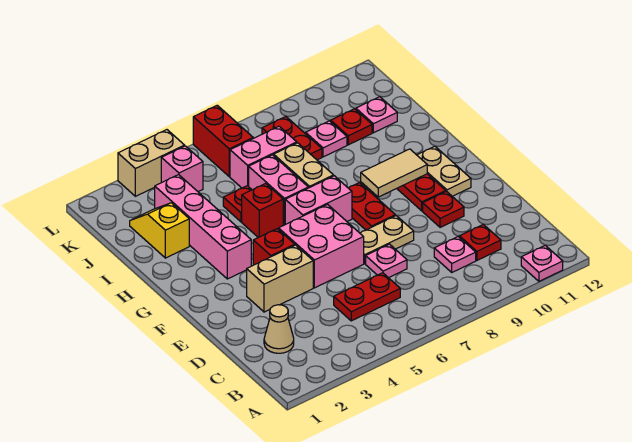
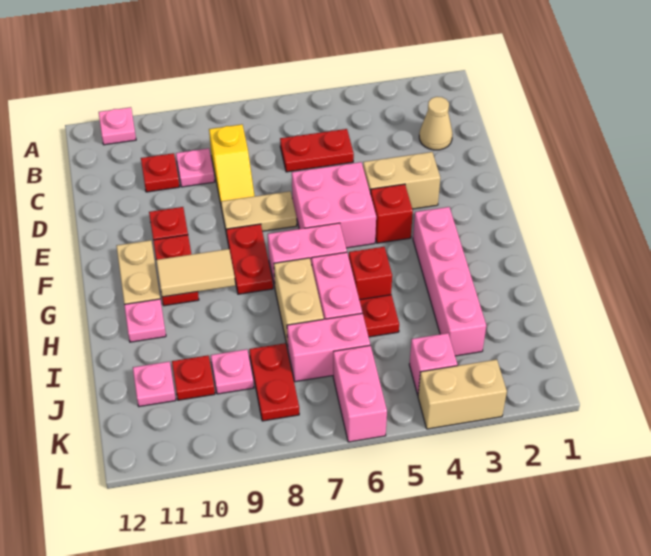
pink 1x1 plate [366,244,407,278] -> pink 1x1 plate moved to [124,299,166,342]
yellow 1x2 slope [130,203,189,258] -> yellow 1x2 slope moved to [209,124,254,204]
red 1x2 brick [193,105,253,177] -> pink 1x2 brick [333,345,387,442]

